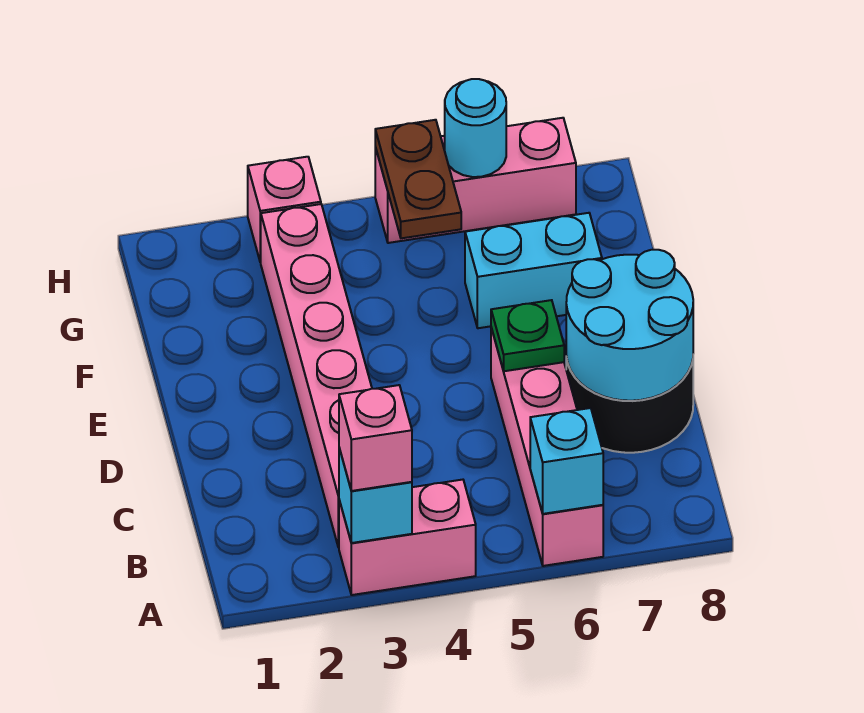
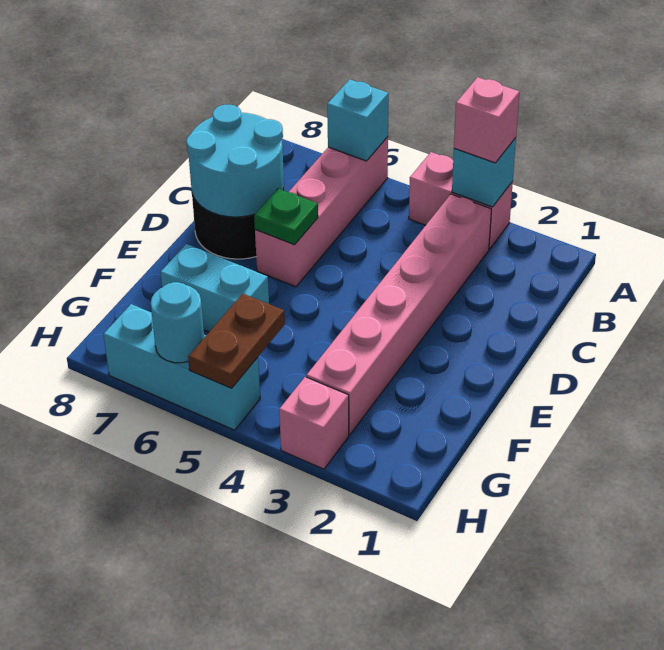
pink 1x3 brick [375,118,576,243] -> cyan 1x3 brick [103,304,260,430]

